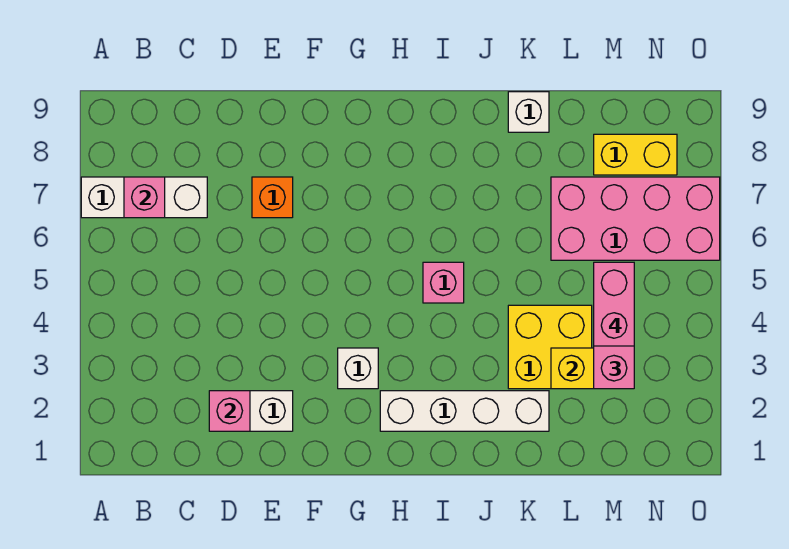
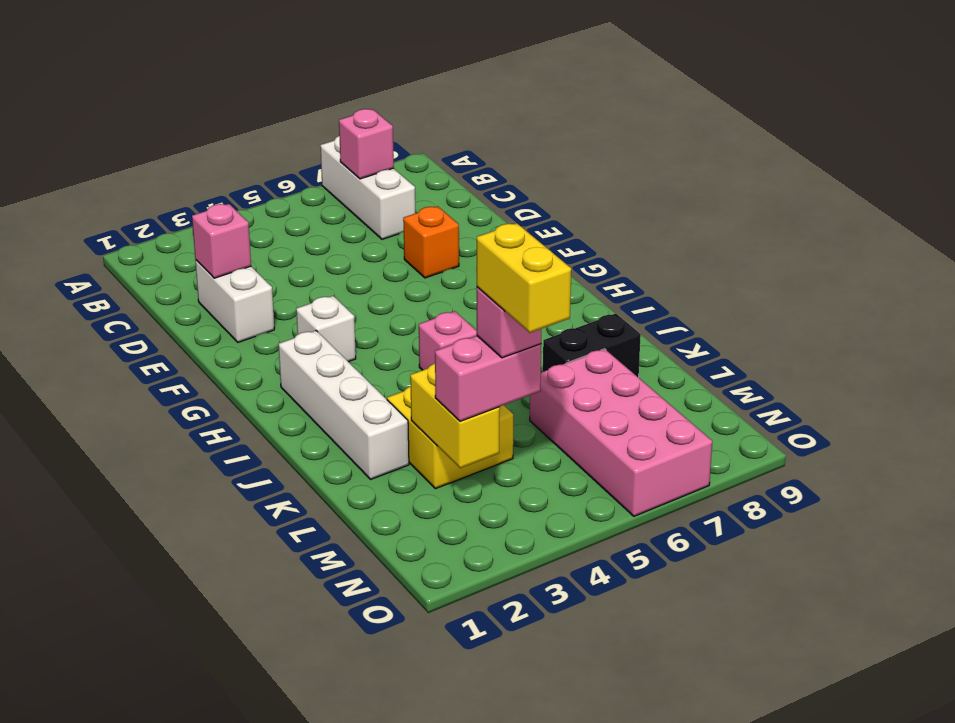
none -> black 1x2 brick [543,314,641,378]
white 1x1 brick [508,92,549,132] -> none
pink 1x2 brick [594,262,634,346] -> pink 1x1 brick [477,287,541,358]
yellow 1x2 brick [594,134,677,175] -> yellow 1x2 brick moved to [477,223,571,333]

